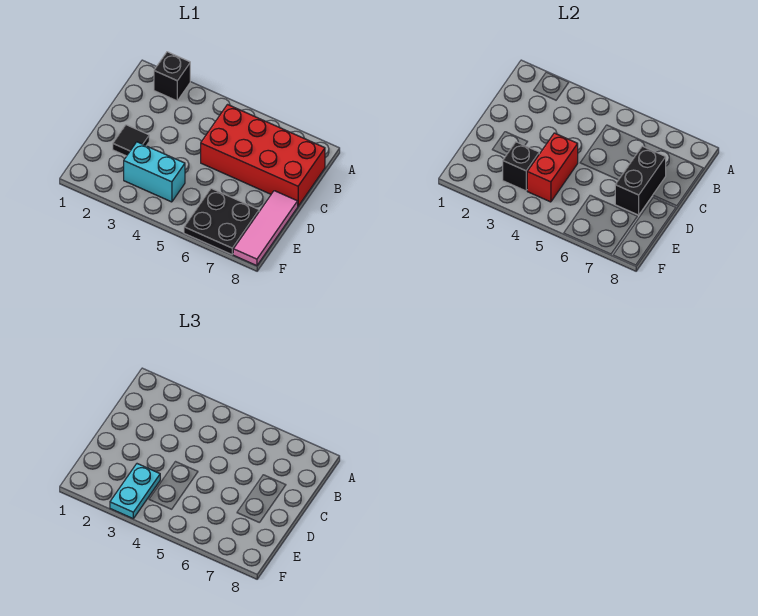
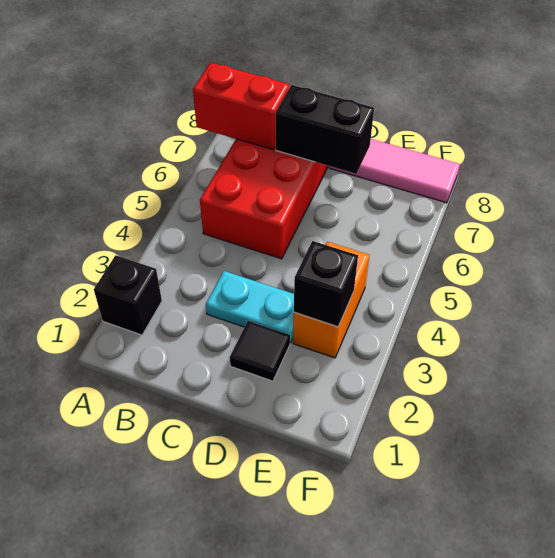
red 1x2 brick [527,133,578,202] -> red 1x2 brick moved to [193,63,290,150]
cyan 1x2 brick [124,142,185,202] -> orange 1x2 brick [293,242,370,358]
cyan 1x2 plate [110,464,160,518] -> cyan 1x2 plate moved to [206,271,294,343]
black 2x2 plate [184,189,259,255] -> none

